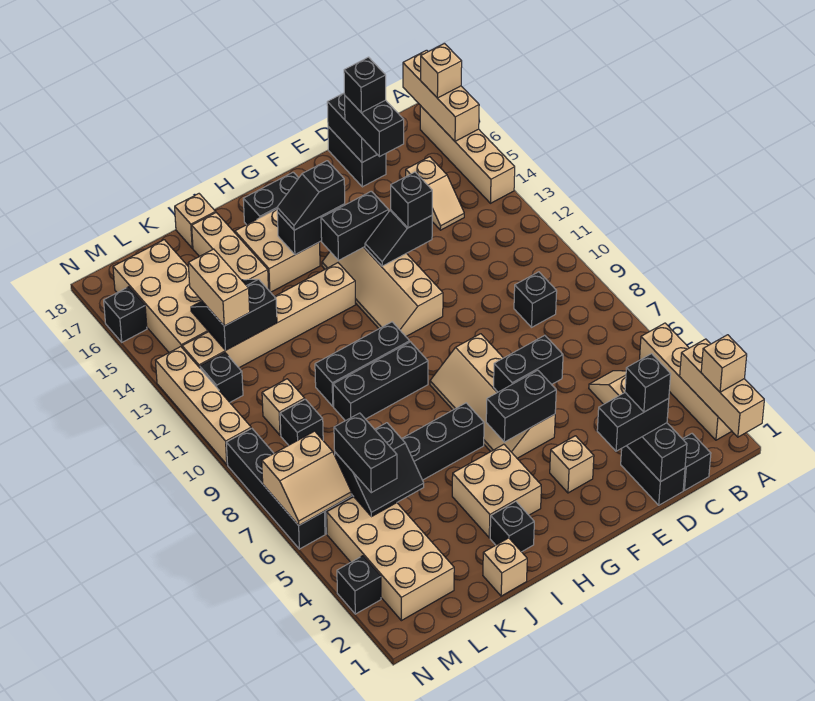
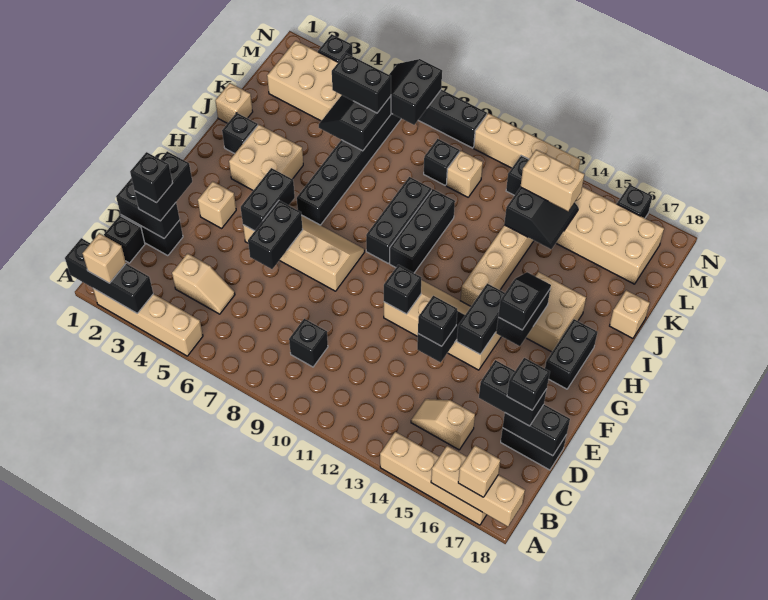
tan 1x3 brick [680,339,764,437] -> black 1x3 brick [65,238,153,313]
none -> black 1x1 brick [384,265,421,314]
tan 1x3 brick [192,213,268,289] -> none
tan 2x2 slope [262,431,351,525] -> black 2x2 slope [389,59,442,125]

